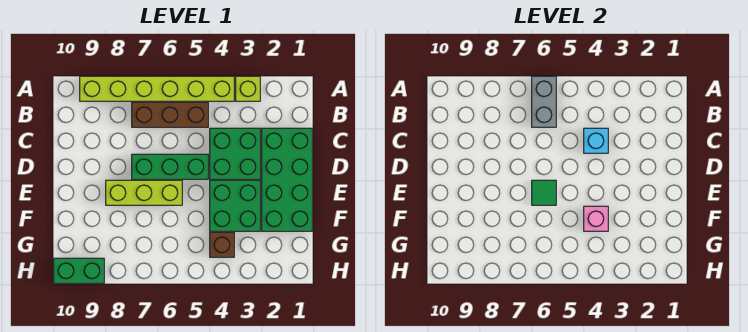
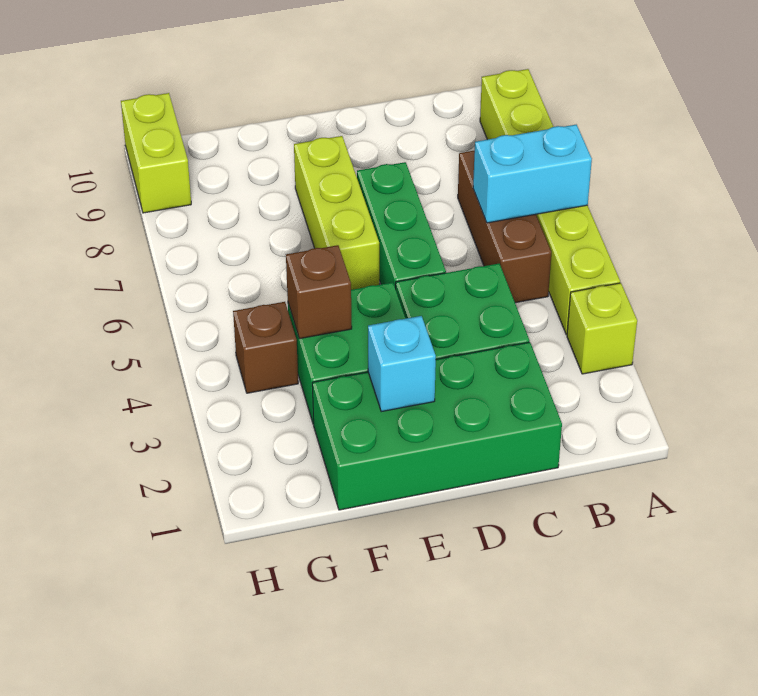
grey 1x2 brick [532,76,556,127] -> cyan 1x2 brick [473,125,592,223]
cyan 1x1 brick [584,128,608,153] -> cyan 1x1 brick moved to [368,316,436,412]
green 1x1 tile [532,180,556,205] -> none
pink 1x1 brick [584,206,608,231] -> brown 1x1 brick [286,245,352,339]
green 1x2 brick [54,258,104,283] -> lime 1x2 brick [121,93,191,213]

